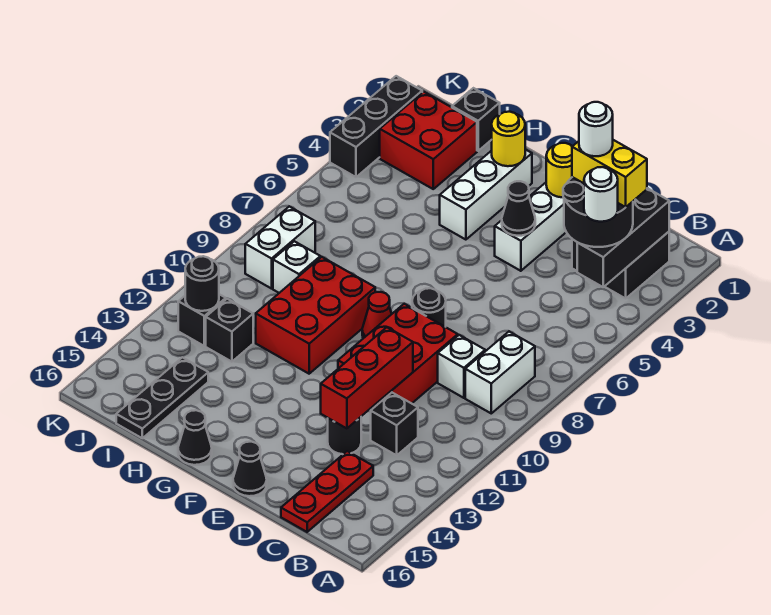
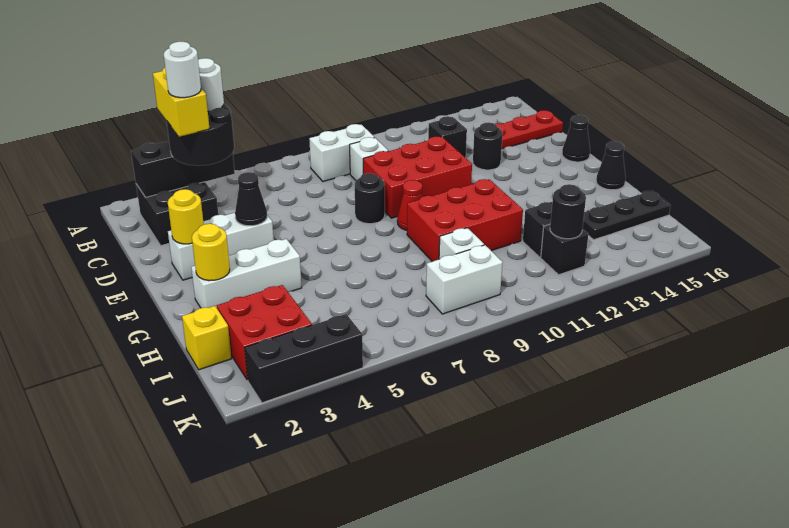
red 1x3 brick [321,327,413,428] -> none
black 1x1 brick [452,88,500,151] -> yellow 1x1 brick [182,306,232,370]

